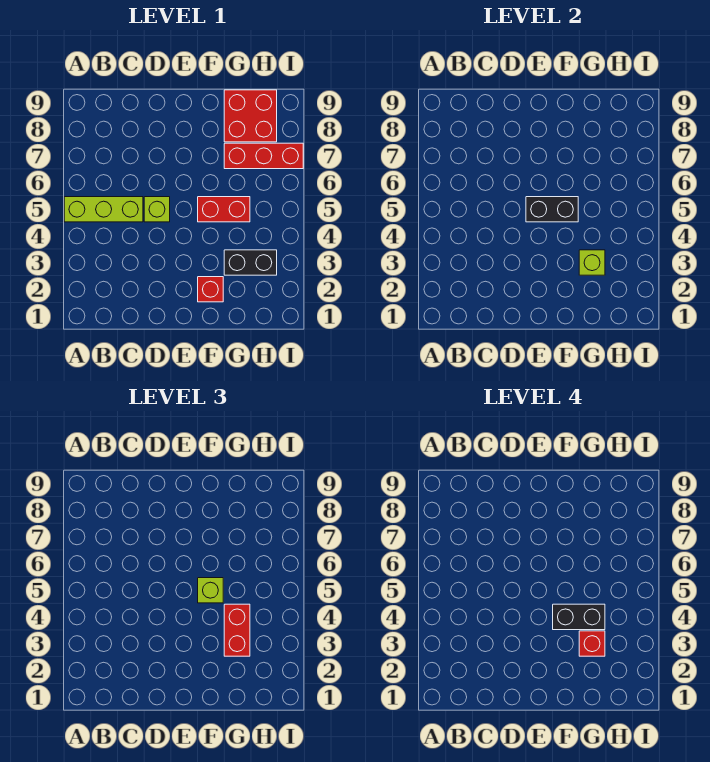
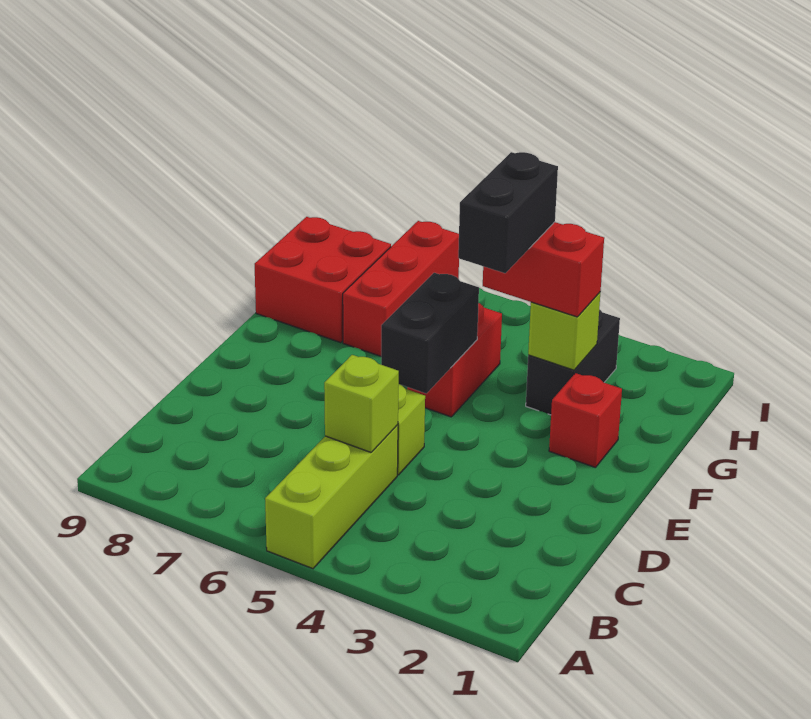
lime 1x1 brick [198,578,223,603] -> lime 1x1 brick moved to [324,355,399,452]
red 1x1 brick [579,631,605,656] -> none

